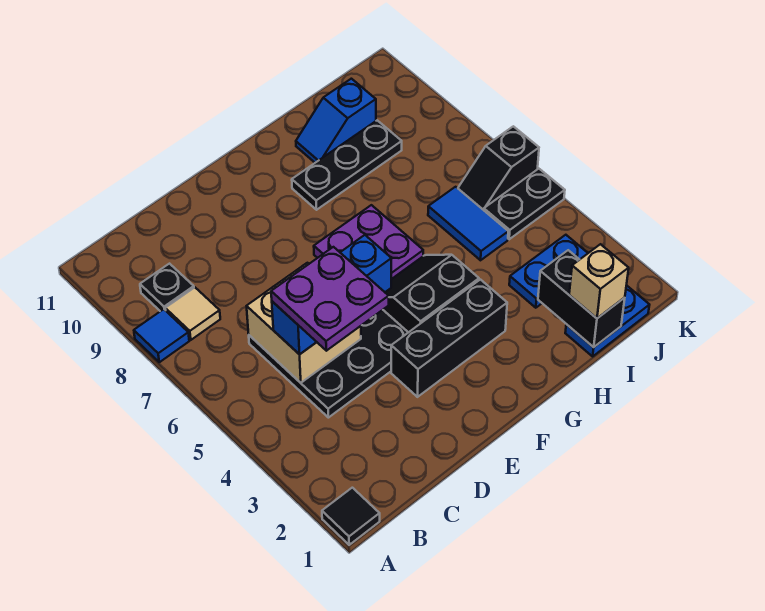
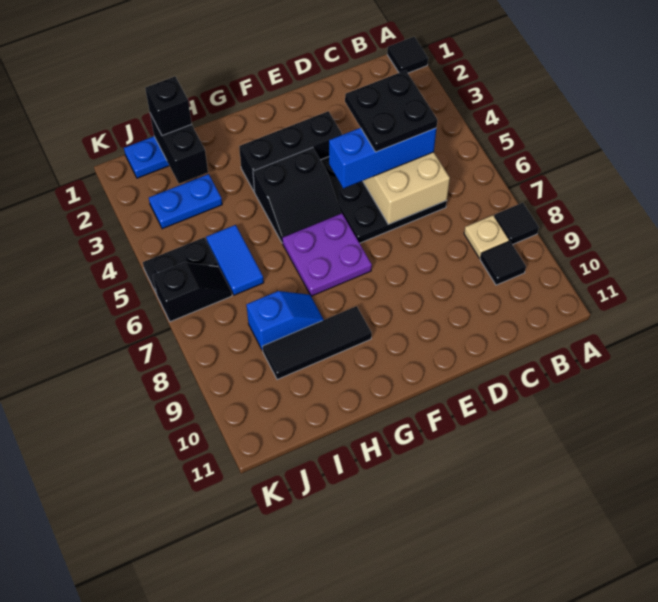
blue 1x1 tile [134,309,189,362] -> black 1x1 tile [494,203,539,245]
tan 1x1 tile [165,288,220,340] -> tan 1x1 plate [464,215,509,258]
black 1x1 plate [140,264,194,311] -> black 1x1 tile [480,241,526,285]
purple 2x2 plate [271,247,389,351] -> black 2x2 plate [345,70,437,152]
black 1x3 plate [292,120,402,210] -> black 1x3 tile [262,306,372,380]
blue 1x2 slope [296,79,376,163] -> blue 1x2 slope moved to [246,291,324,351]
tan 1x1 brick [569,244,629,318] -> black 1x1 brick [145,77,192,136]

